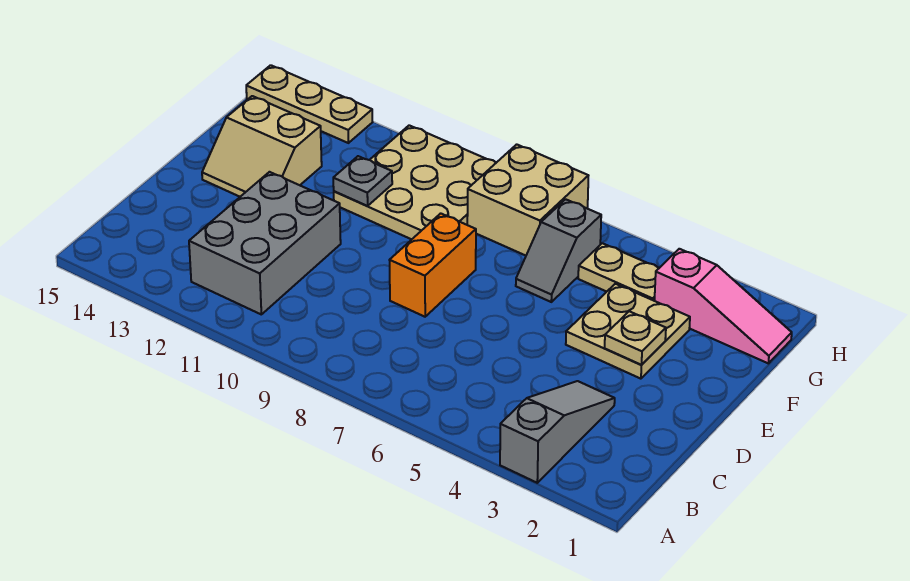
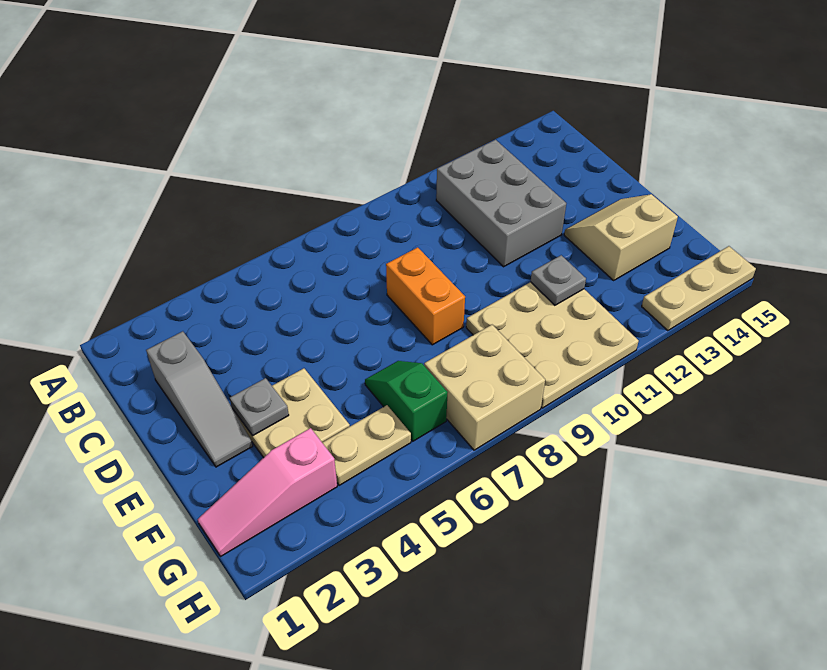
grey 1x3 slope [500,381,615,483] -> grey 1x3 slope moved to [146,331,253,467]
tan 1x1 plate [605,311,666,365] -> grey 1x1 plate [230,378,289,436]
grey 1x2 slope [516,199,601,302] -> green 1x2 slope [365,361,448,441]

